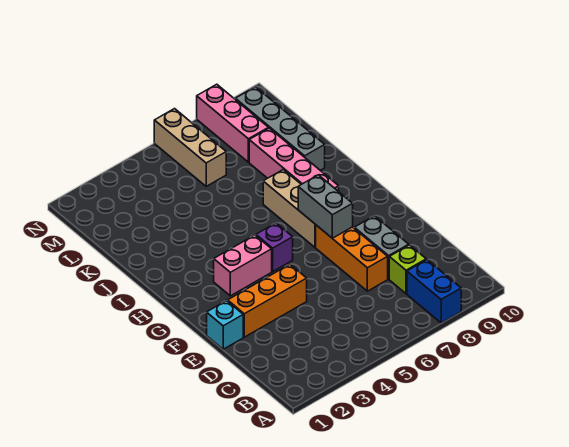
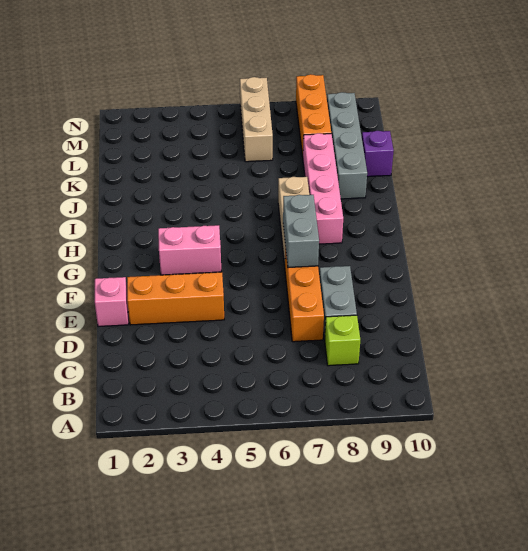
blue 1x2 brick [407,260,461,323] -> none
cyan 1x1 brick [207,301,243,349] -> pink 1x1 brick [95,277,128,327]
purple 1x1 brick [256,223,293,271] -> purple 1x1 brick moved to [362,131,394,177]
pink 1x3 brick [197,84,269,162] -> orange 1x3 brick [296,74,331,157]

